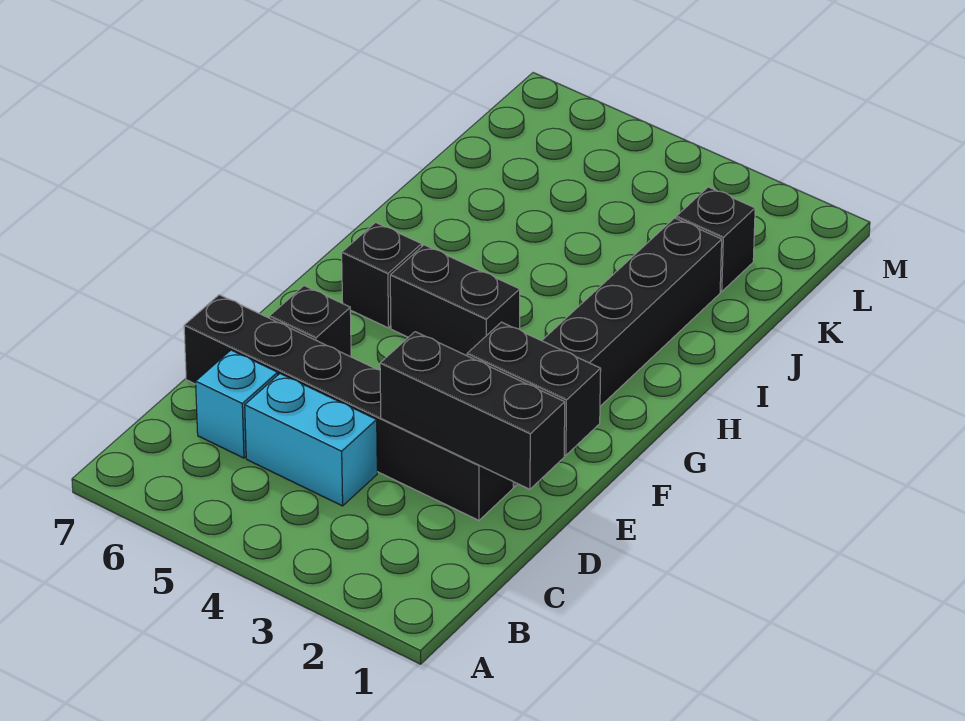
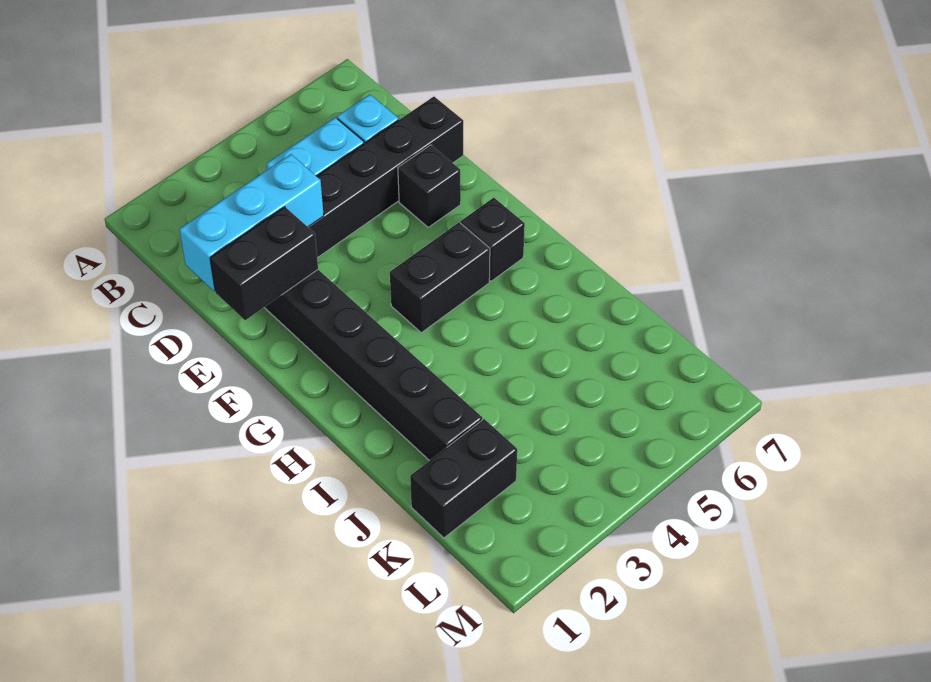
black 1x3 brick [380,332,565,489] -> cyan 1x3 brick [179,154,324,292]
black 1x1 brick [676,187,755,292] -> black 1x2 brick [410,419,517,538]

